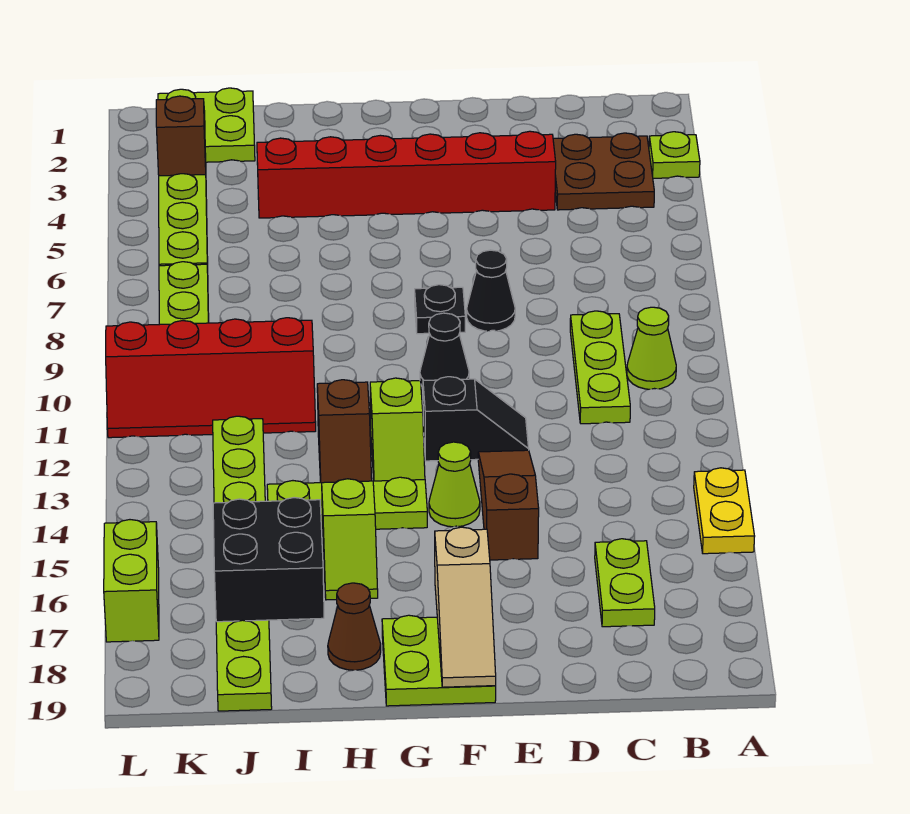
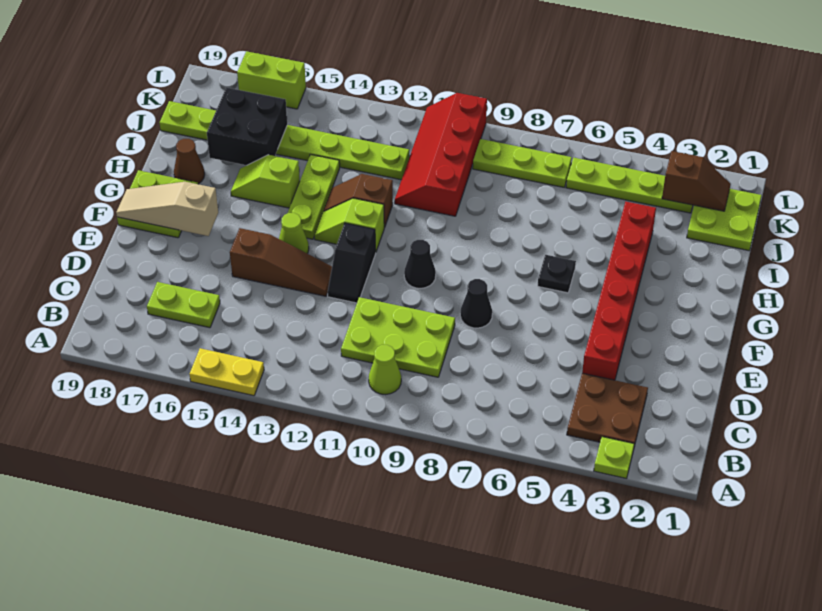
lime 1x3 plate [570,311,630,424] -> lime 2x3 plate [341,297,455,377]
black 1x1 plate [415,285,465,334] -> black 1x1 plate moved to [538,255,576,293]

